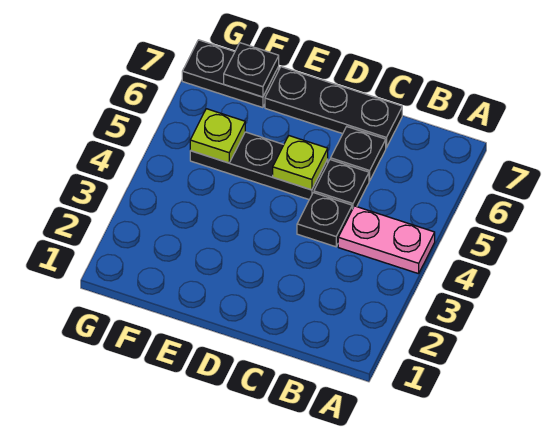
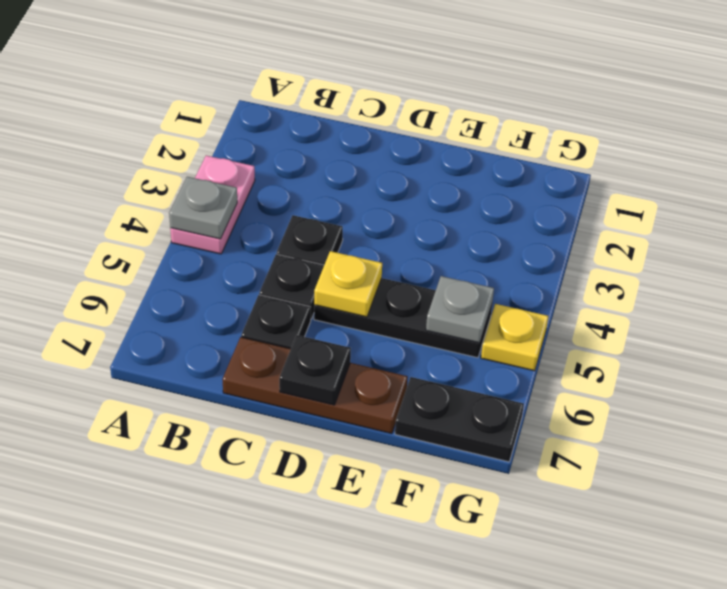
pink 1x2 plate [338,206,435,274] -> pink 1x2 plate turned to [170,155,255,254]
none -> grey 1x1 plate [169,177,237,239]
black 1x3 plate [265,67,402,148] -> brown 1x3 plate [222,337,408,434]
lime 1x1 plate [273,136,328,190] -> yellow 1x1 plate [314,251,382,317]
lime 1x1 plate [190,109,245,163] -> grey 1x1 plate [426,276,494,343]
black 1x1 plate [224,43,279,97] -> black 1x1 plate moved to [279,335,351,405]
none -> yellow 1x1 plate [481,304,548,371]

